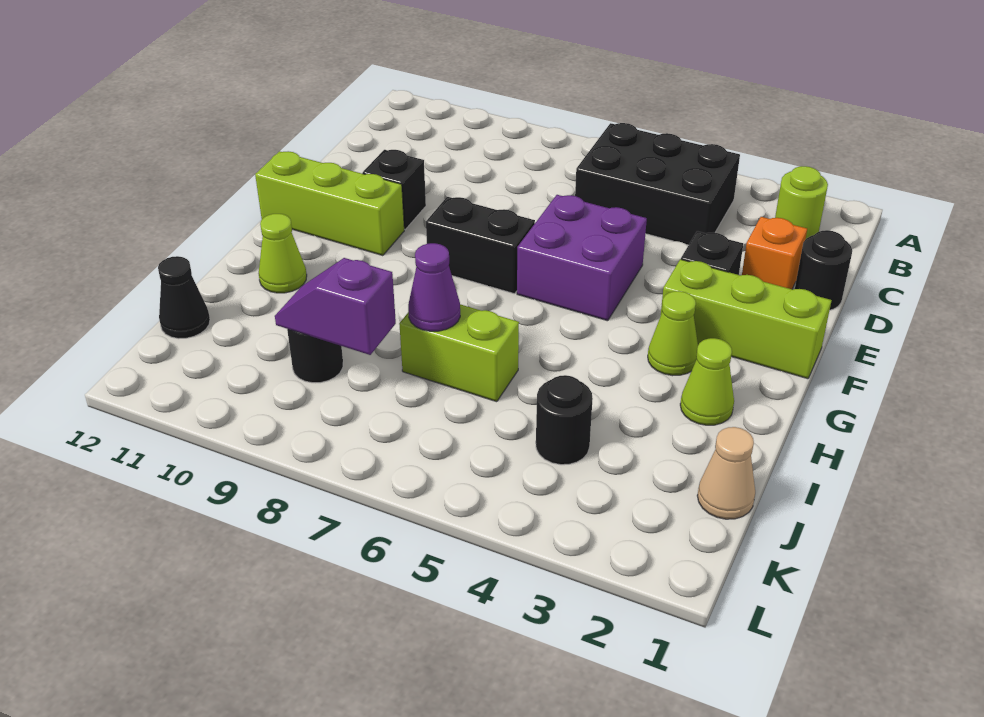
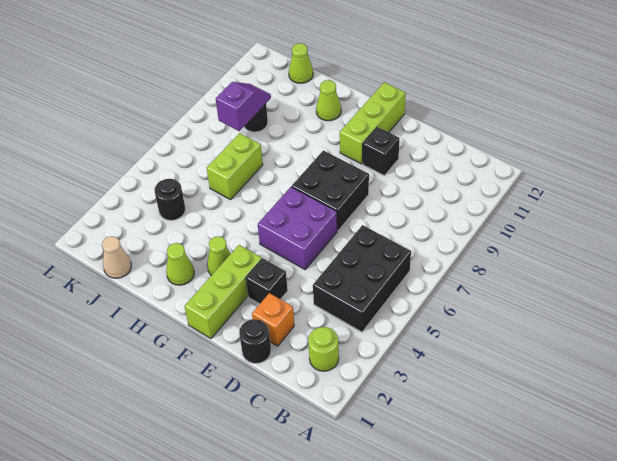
black 1x2 brick [426,197,535,294] -> black 2x2 brick [292,150,369,231]
purple 1x1 cone [408,243,460,331] -> none
black 1x1 cone [158,256,210,339] -> lime 1x1 cone [289,43,313,83]

